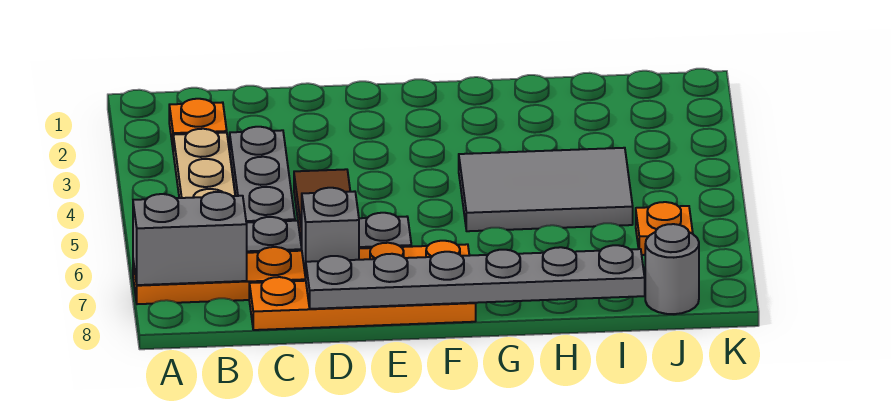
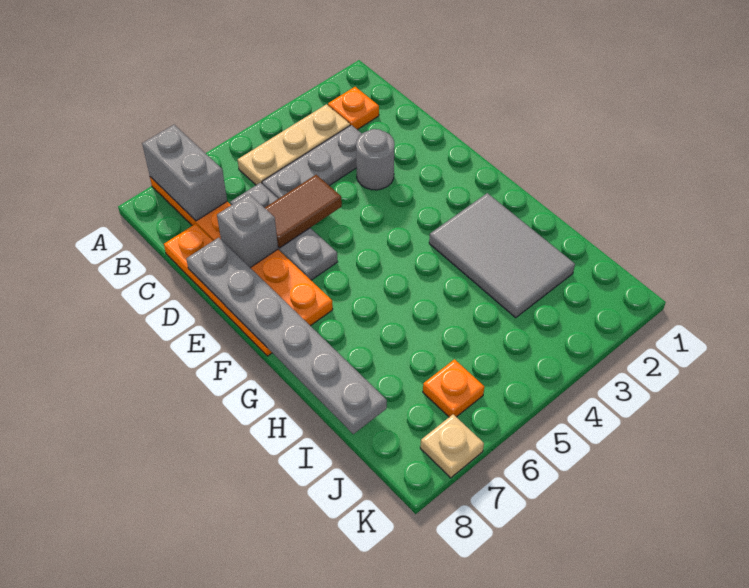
grey 2x3 tile [459,148,633,231] -> grey 2x3 tile moved to [429,193,575,317]
grey 1x1 round brick [645,224,699,314] -> grey 1x1 round brick moved to [356,129,394,190]
none -> tan 1x1 plate [420,414,484,478]

